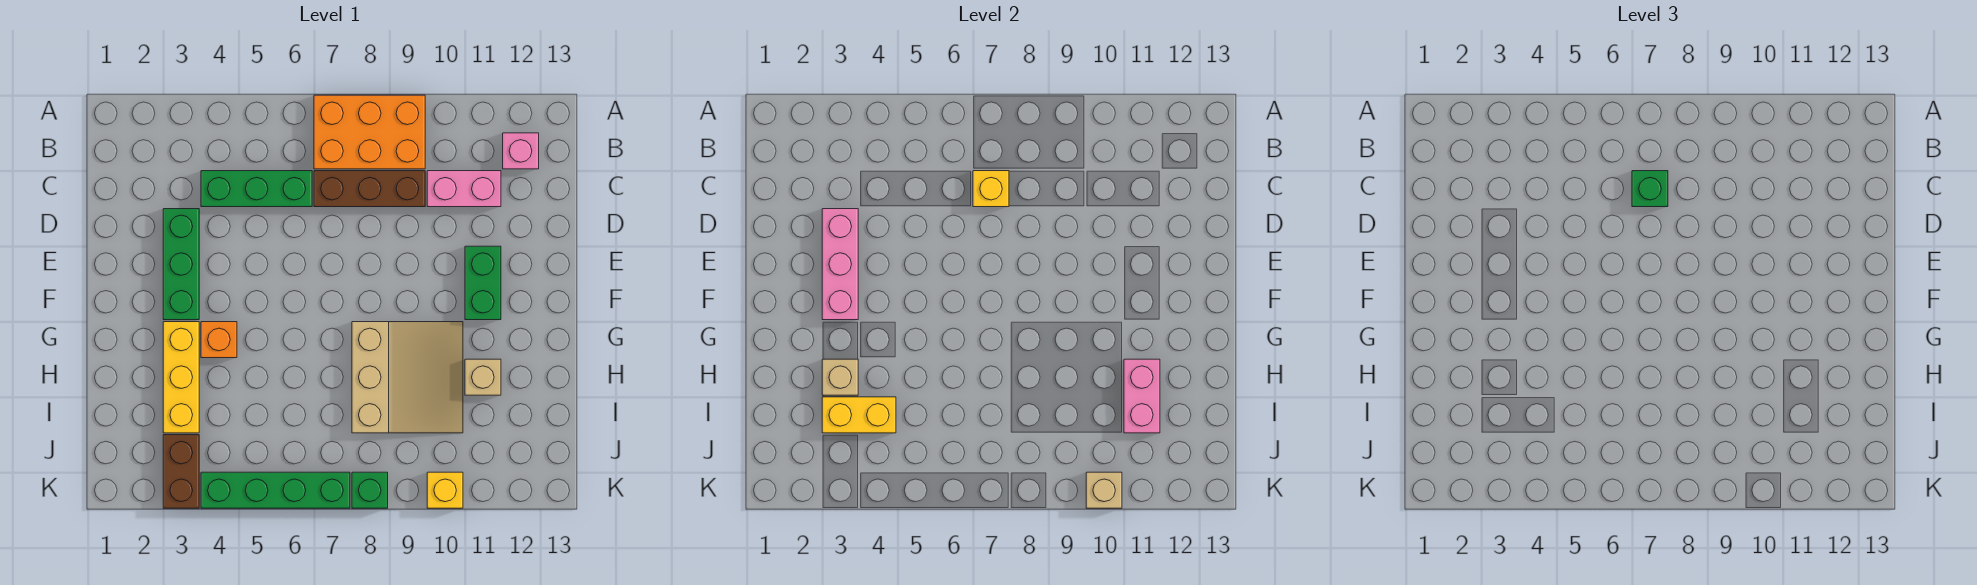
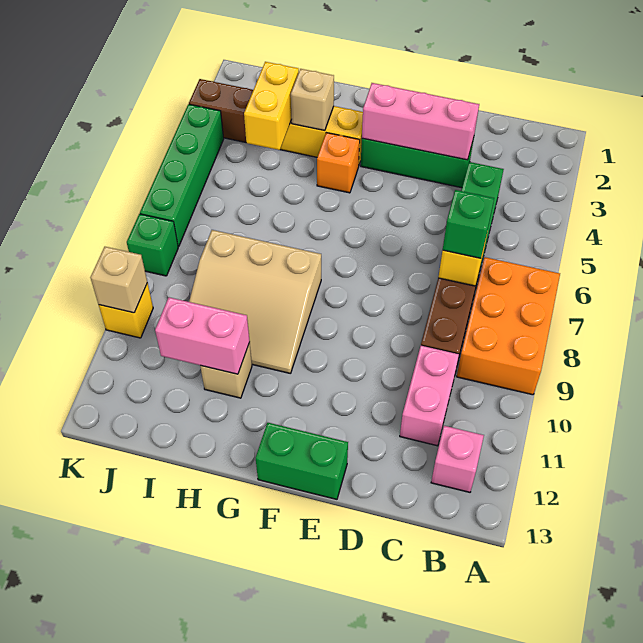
green 1x2 brick [465,246,501,320] -> green 1x2 brick moved to [256,423,348,499]

